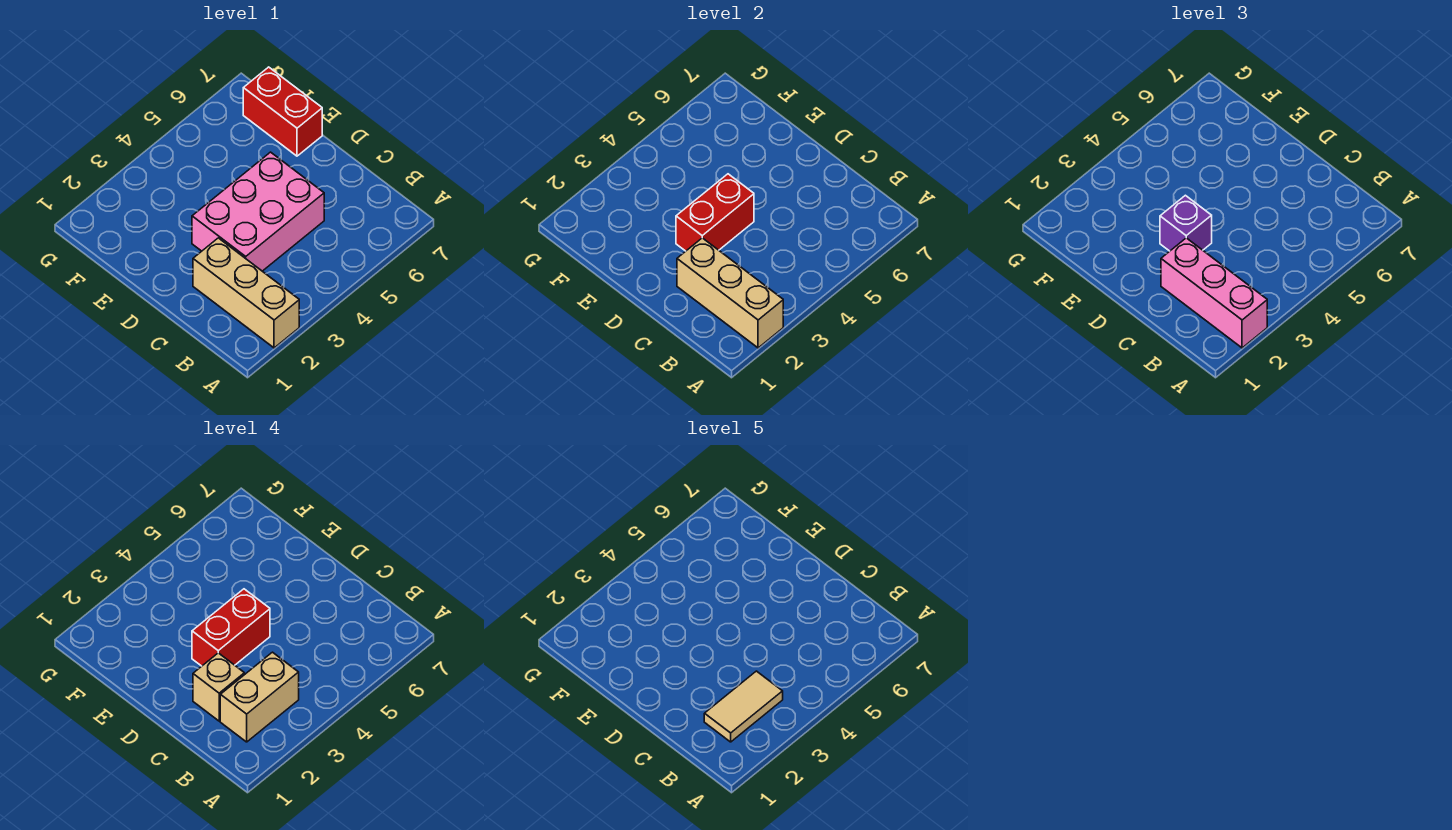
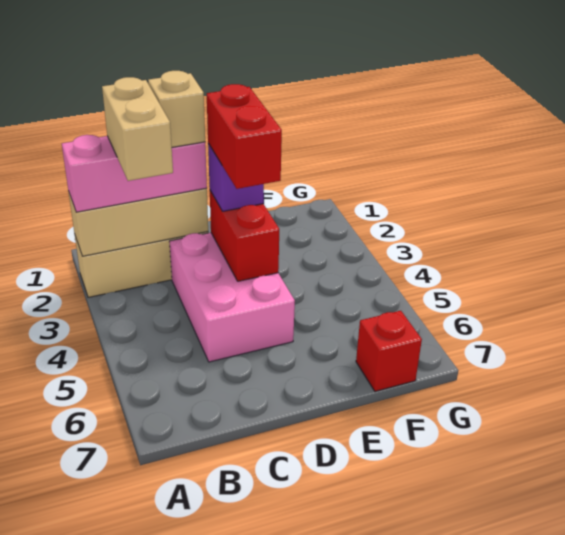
tan 1x2 tile [704,671,783,742] -> none
red 1x2 brick [243,67,322,156] -> red 1x1 brick [356,311,422,391]

